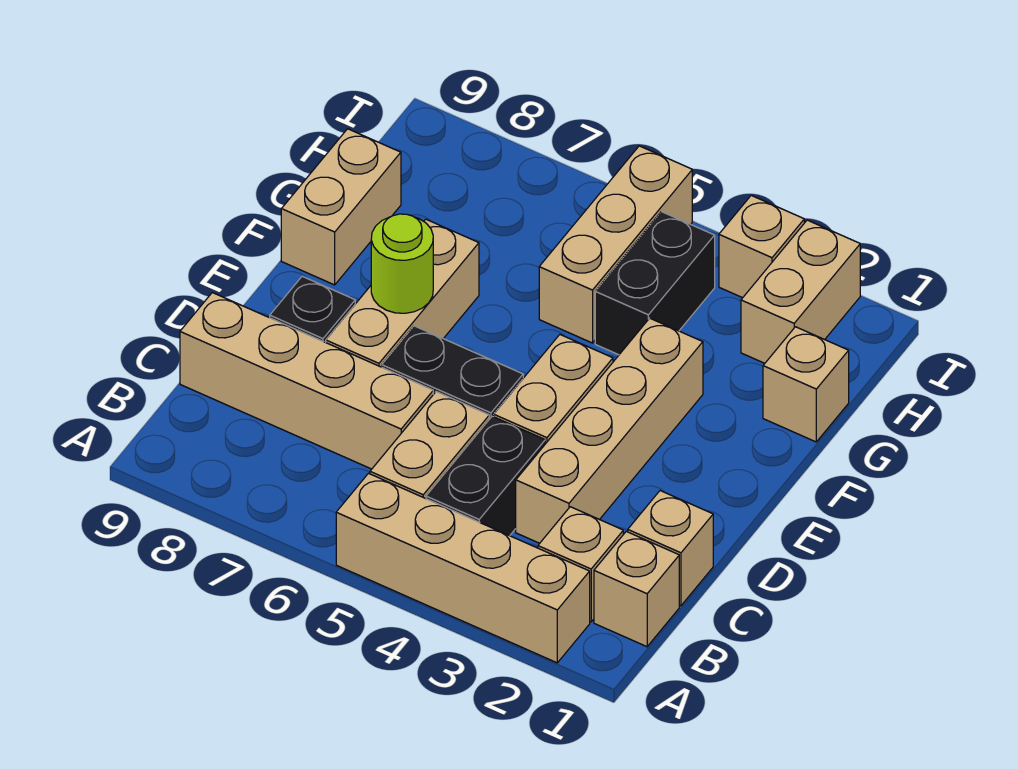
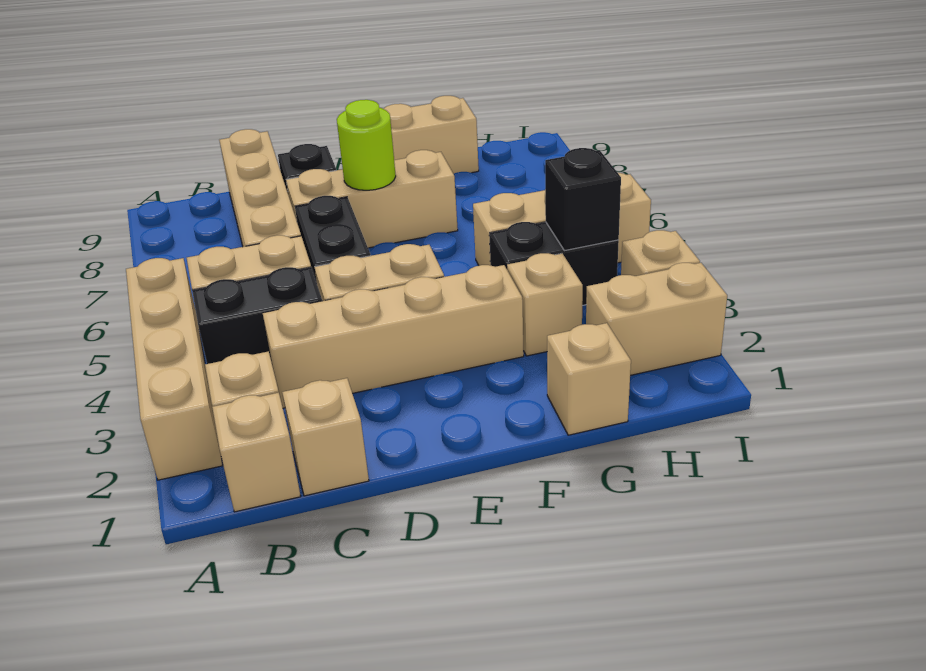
none -> tan 1x1 brick [507,253,583,356]
none -> black 1x1 brick [545,148,621,251]

